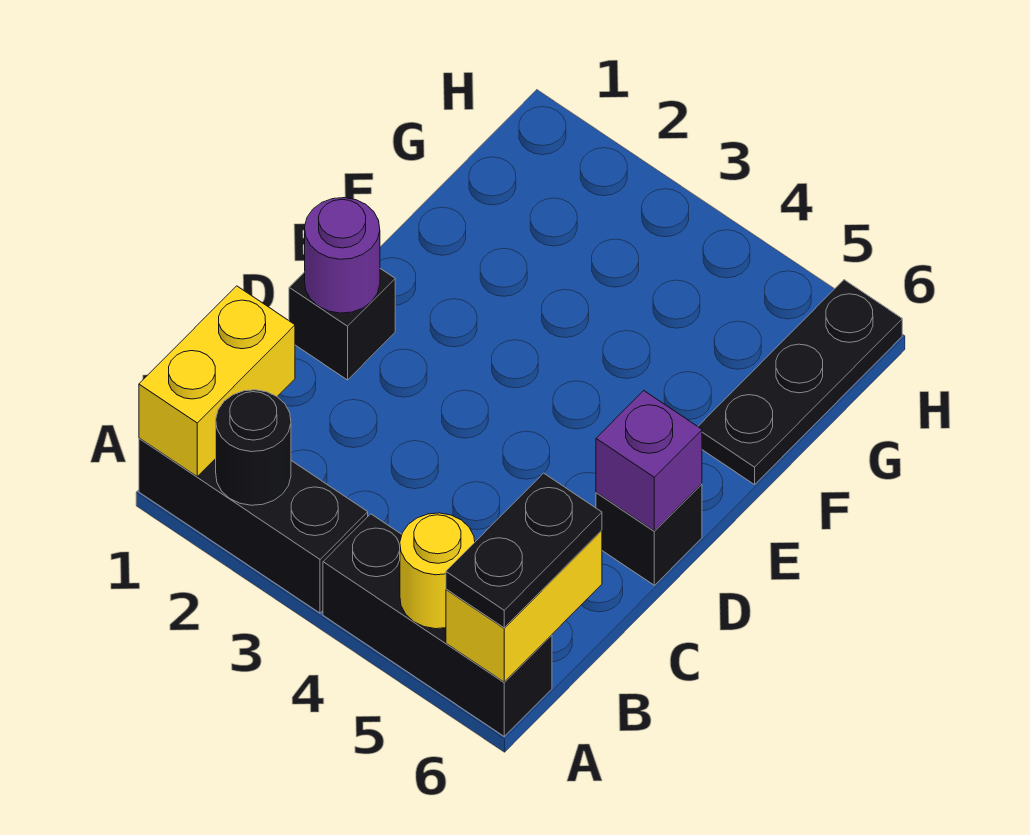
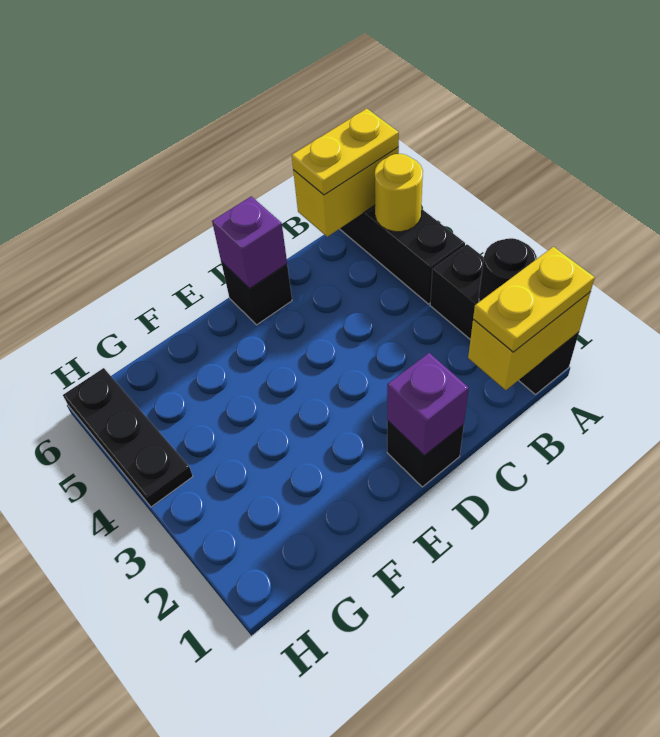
none -> yellow 1x2 plate [473,247,595,352]
black 1x2 plate [446,473,602,628] -> yellow 1x2 plate [292,109,399,195]
purple 1x1 round brick [305,198,380,313] -> purple 1x1 brick [387,353,469,455]
black 1x3 plate [698,280,902,485] -> black 1x3 plate turned to [63,368,193,507]

